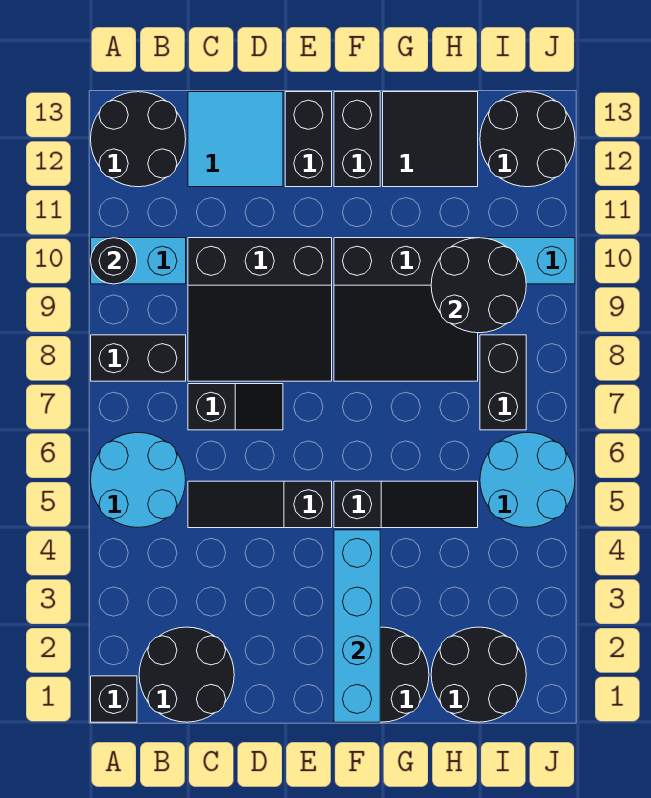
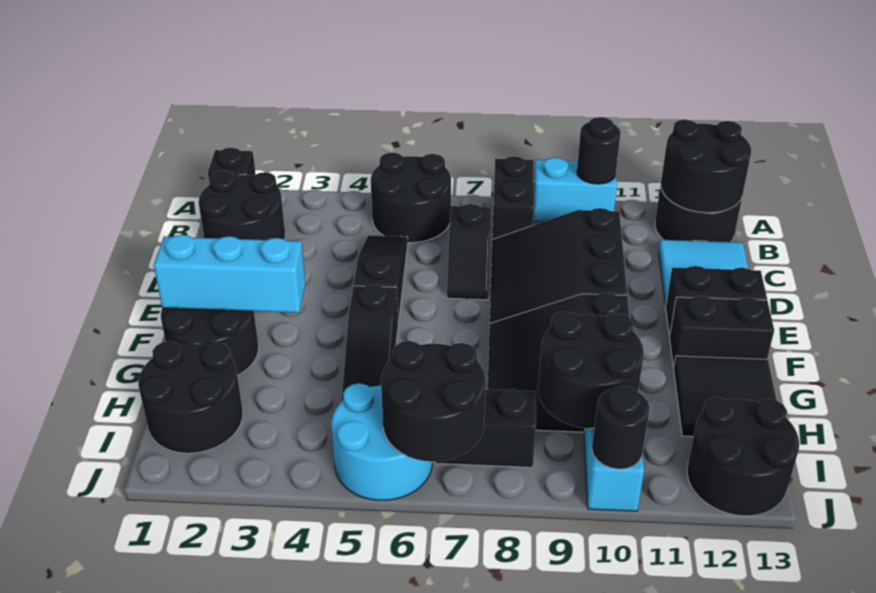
cyan 2x2 round brick [91,433,186,527] -> black 2x2 round brick [371,153,451,243]
cyan 1x2 brick [91,238,186,284] -> cyan 1x2 brick turned to [533,158,617,222]
none -> black 2x2 round brick [661,120,751,213]
cyan 1x4 brick [334,530,380,722] -> cyan 1x3 brick [154,235,305,313]
none -> black 2x2 round brick [381,341,486,462]
none -> black 1x1 round brick [592,386,650,469]

